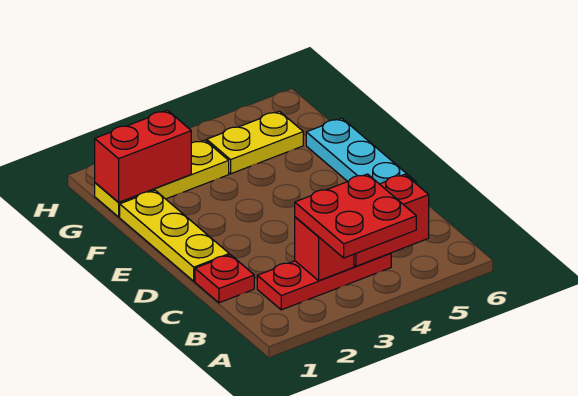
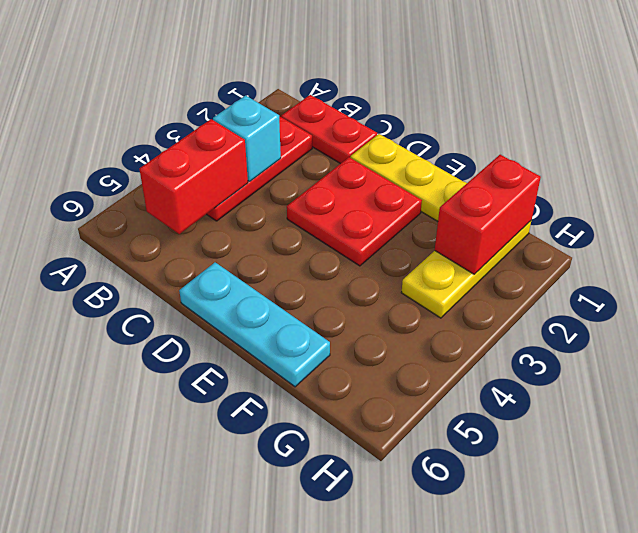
red 2x2 plate [295,174,416,258] -> red 2x2 plate moved to [287,157,422,266]
red 1x1 brick [295,217,354,281] -> cyan 1x1 brick [213,96,281,182]
red 1x1 plate [195,255,254,303] -> red 1x2 plate [281,95,377,164]
yellow 1x2 plate [207,111,303,174] -> none

